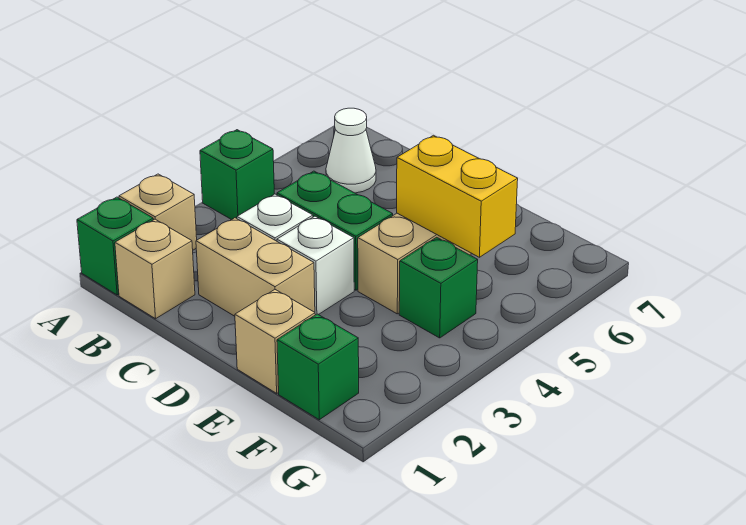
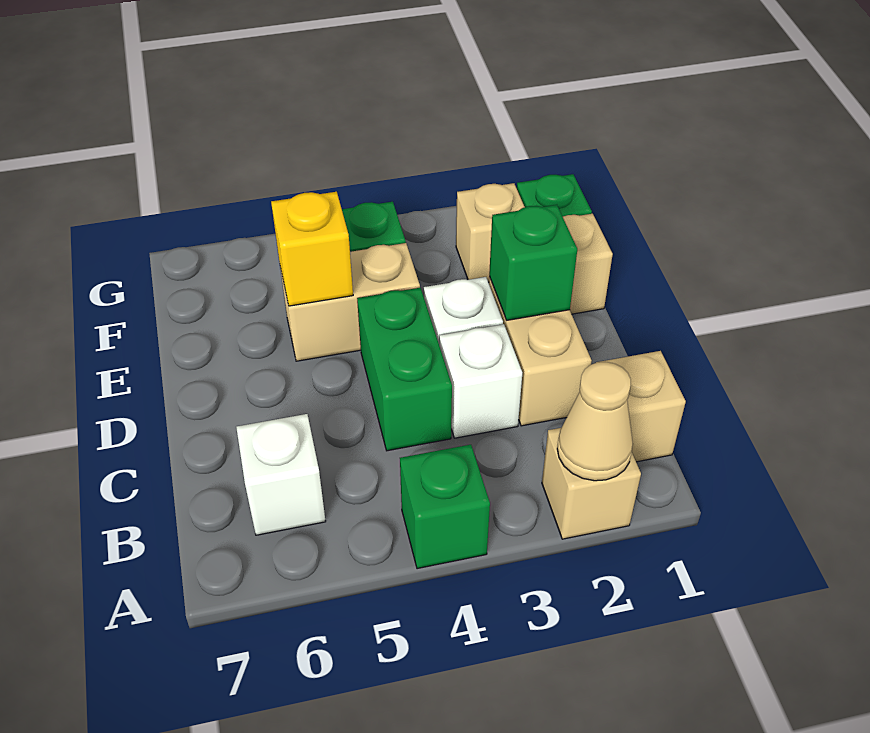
green 1x1 brick [77,197,153,295] -> green 1x1 brick moved to [489,205,577,320]
none -> tan 1x1 cone [557,362,633,481]
white 1x1 cone [326,108,376,193] -> white 1x1 brick [236,414,326,535]
yellow 1x2 brick [397,135,518,257] -> yellow 1x1 brick [271,192,353,306]
none -> tan 1x1 brick [456,183,524,282]

